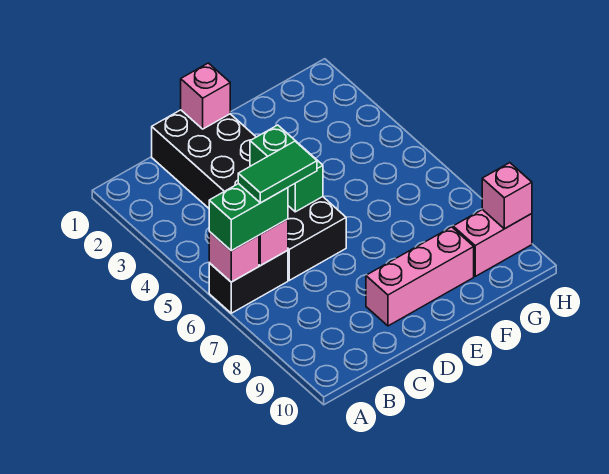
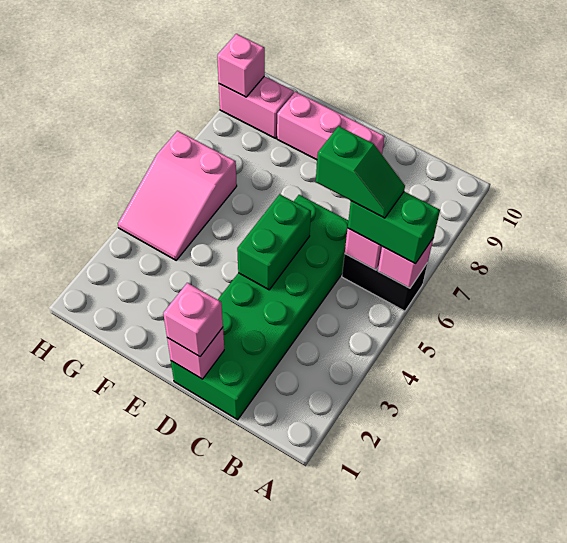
green 1x2 tile [238,141,317,203] -> green 1x2 slope [316,126,405,218]
black 2x6 brick [152,110,346,280] -> green 2x6 brick [171,195,348,420]
none -> pink 1x1 brick [163,283,223,357]
none -> pink 2x3 slope [118,131,237,260]

